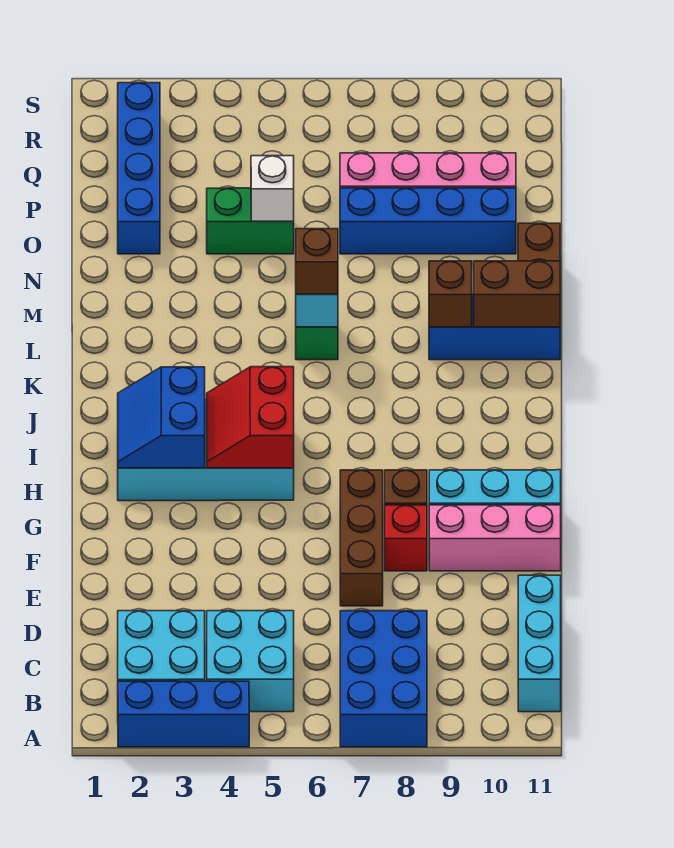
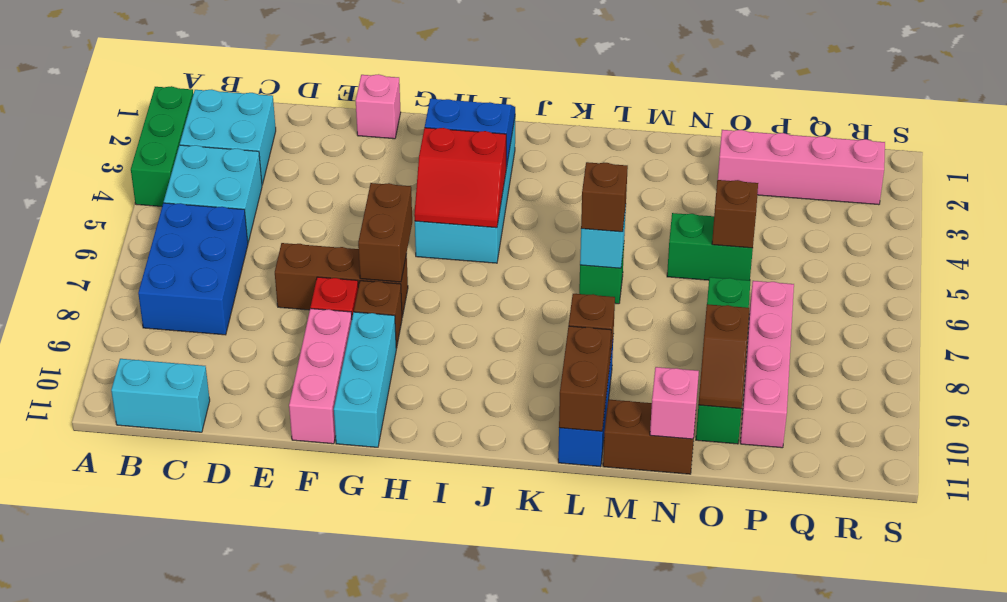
blue 1x3 brick [118,681,249,747] -> green 1x3 brick [131,86,193,206]
blue 2x3 brick [340,611,427,747] -> blue 2x3 brick turned to [138,203,248,335]
cyan 1x3 brick [518,575,561,712] -> cyan 1x2 brick [111,359,210,432]
none -> pink 1x1 brick [356,74,401,139]
none -> brown 1x2 brick [358,183,412,282]
red 2x2 slope [207,367,294,468] -> red 2x2 slope turned to [414,128,506,228]
none -> pink 1x1 brick [650,367,699,439]
blue 1x4 brick [118,83,160,254] -> pink 1x4 brick [718,130,885,205]
green 1x2 brick [207,188,294,254] -> green 1x2 brick turned to [667,213,753,280]
white 1x1 brick [251,156,294,221] -> brown 1x1 brick [712,180,758,248]
blue 1x4 brick [340,188,516,254] -> green 1x4 brick [696,277,750,444]
none -> brown 1x2 slope [699,304,749,409]

